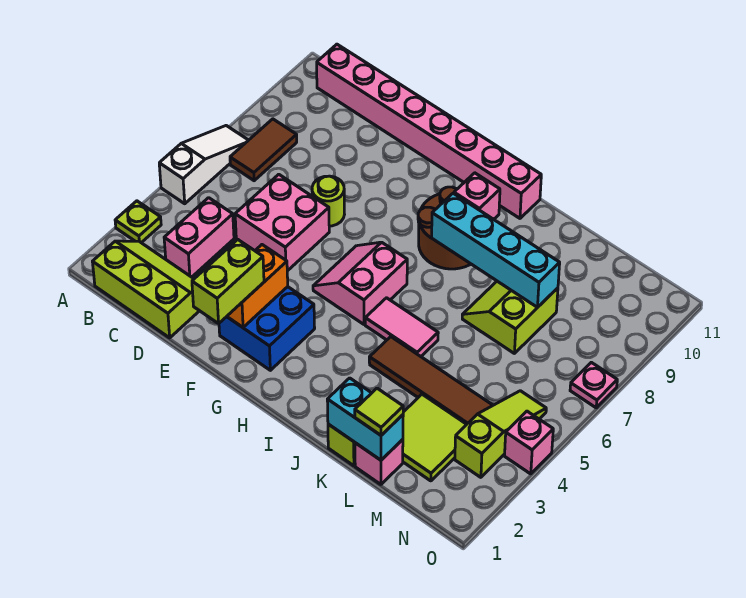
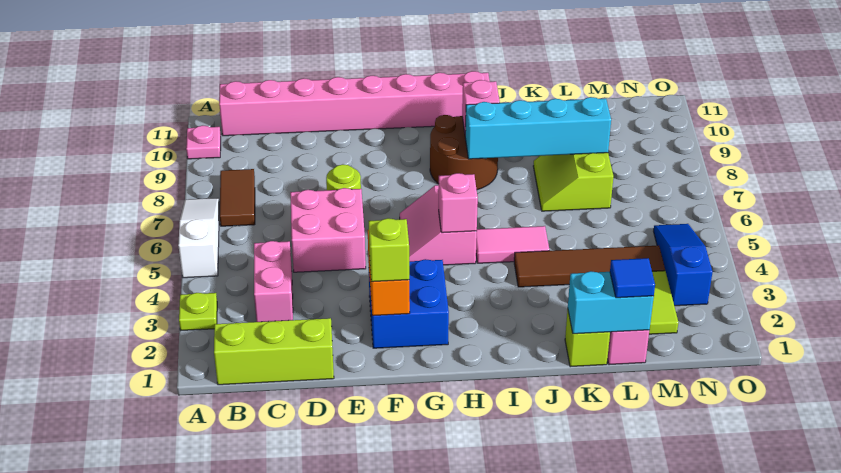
lime 1x2 brick [192,240,264,324] -> lime 1x1 brick [369,218,409,282]
lime 1x1 tile [355,388,403,435] -> blue 1x1 tile [610,258,655,298]
lime 1x3 slope [455,391,546,477] -> blue 1x3 slope [654,224,712,306]
pink 1x1 brick [505,411,553,474] -> pink 1x1 brick moved to [439,173,478,233]
pink 1x1 plate [570,362,617,408] -> pink 1x1 plate moved to [186,126,221,159]

